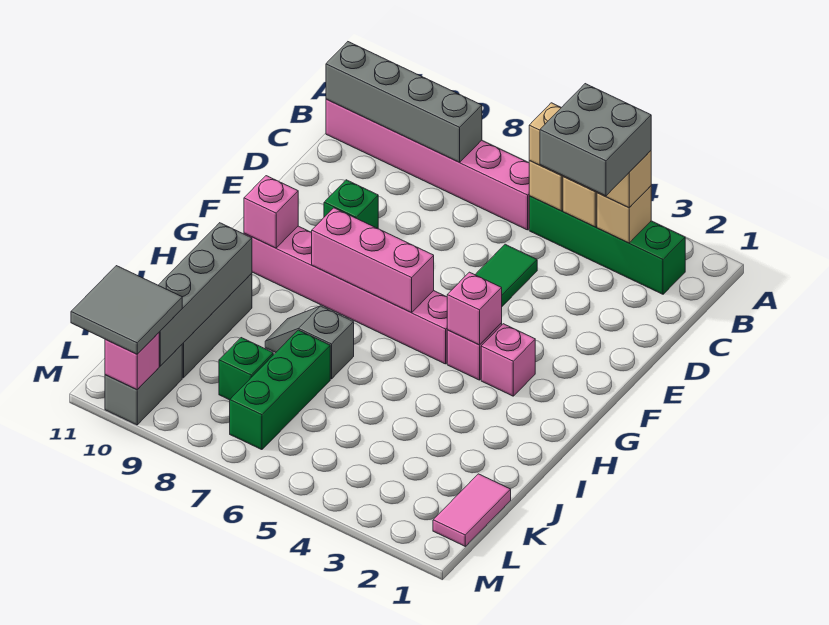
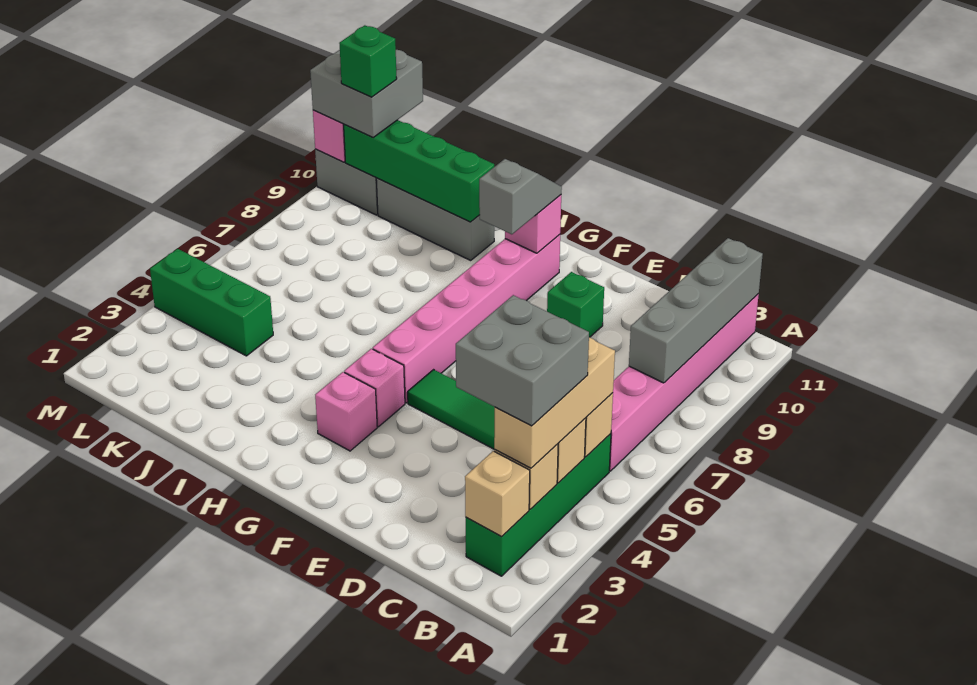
none -> tan 1x1 brick [465,451,530,537]
pink 1x1 brick [447,272,502,345] -> none
pink 1x3 brick [312,208,434,313] -> none
grey 1x2 slope [265,306,354,379] -> grey 1x2 slope moved to [479,159,562,234]
grey 1x4 brick [158,223,252,366] -> green 1x4 brick [344,120,494,222]
green 1x3 brick [230,330,330,450] -> green 1x3 brick moved to [150,249,273,356]
pink 1x2 tile [433,474,511,546] -> none
green 1x1 brick [219,338,273,400] -> green 1x1 brick moved to [339,25,397,97]
grey 2x2 tile [71,266,182,354] -> grey 2x2 brick [310,50,423,137]

